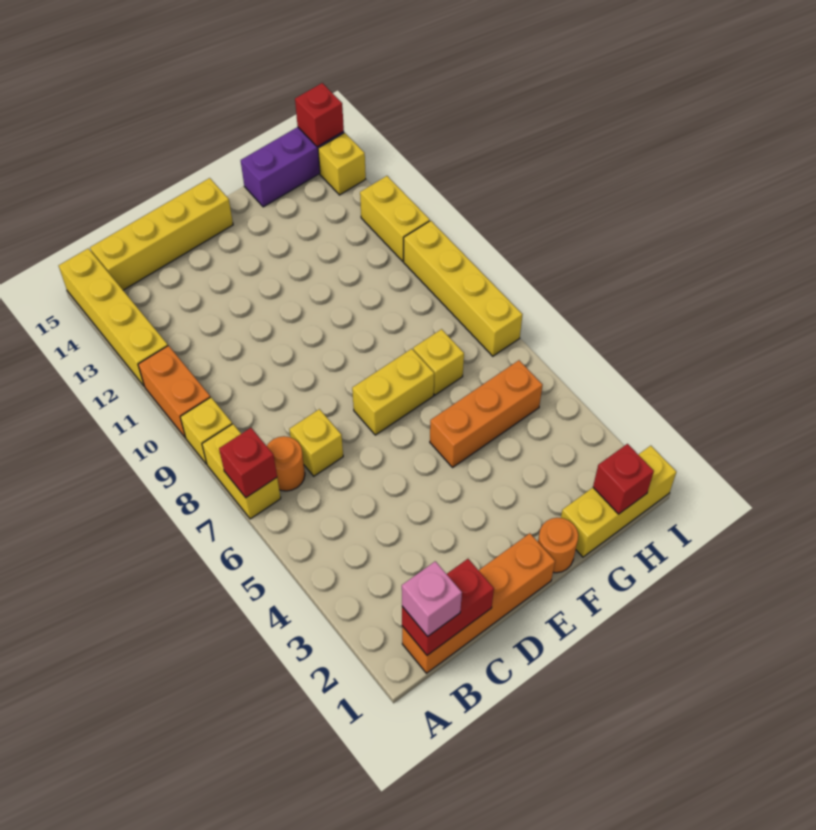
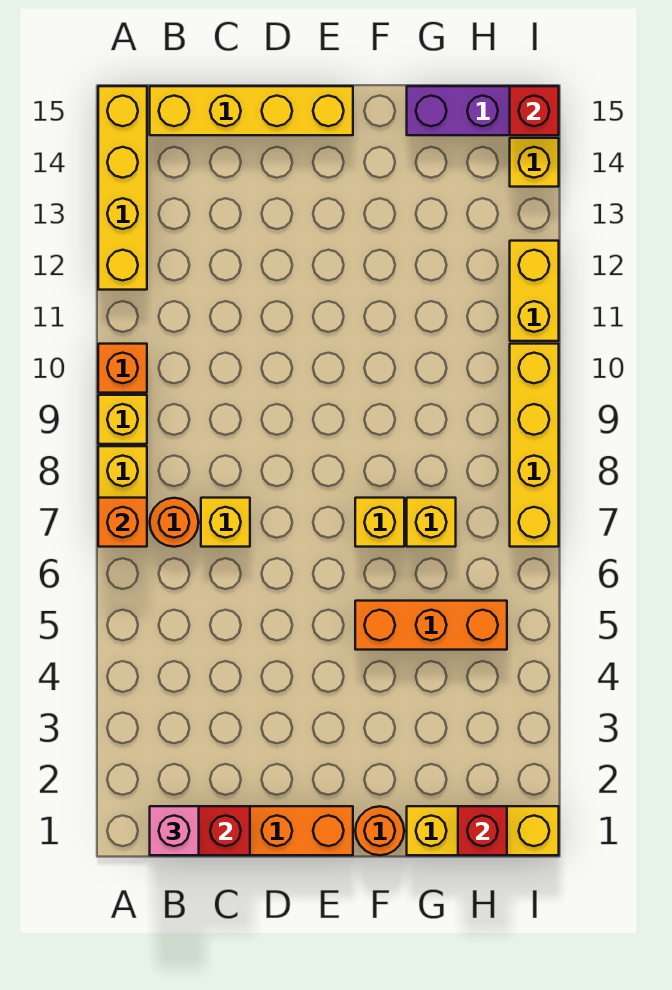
red 1x1 brick [219,428,277,498] -> orange 1x1 brick [98,498,147,547]
orange 1x2 brick [138,345,210,438] -> orange 1x1 brick [98,344,147,393]
yellow 1x2 brick [352,349,434,435] -> yellow 1x1 brick [355,498,404,547]

